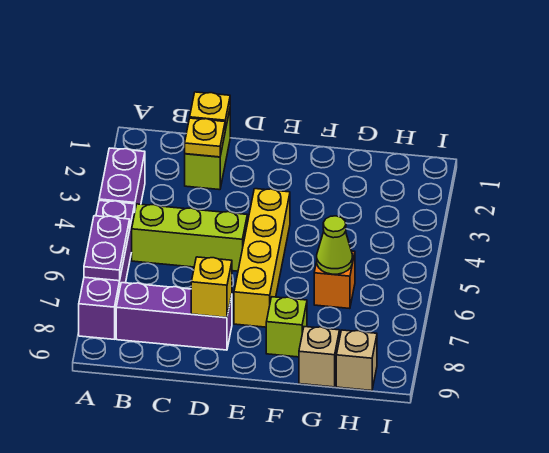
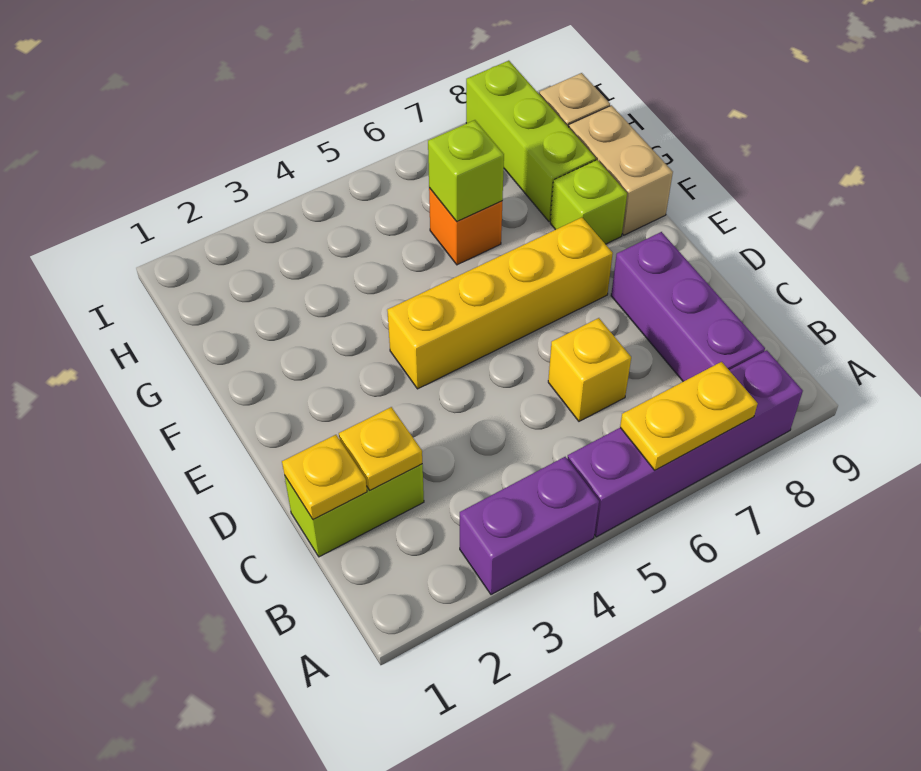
purple 1x2 plate [84,216,130,281] -> yellow 1x2 plate [620,362,758,470]
lime 1x3 brick [132,204,247,271] -> lime 1x3 brick moved to [466,61,596,221]
yellow 1x1 brick [191,257,232,318] -> yellow 1x1 brick moved to [548,318,631,421]
lime 1x1 cone [317,216,352,274] -> lime 1x1 brick [428,120,504,222]
tan 1x1 brick [299,327,340,387] -> tan 1x2 brick [569,105,673,235]

